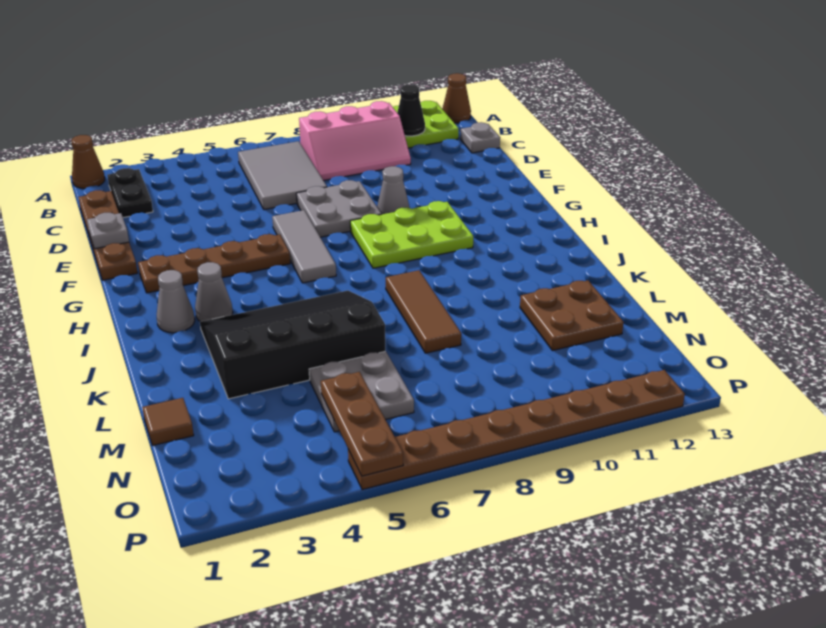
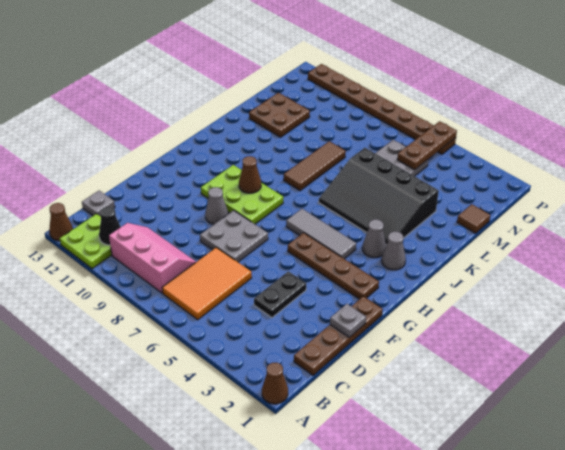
black 1x2 plate [107,168,153,217] -> black 1x2 plate moved to [254,271,306,318]
grey 2x3 tile [238,141,327,210] -> orange 2x3 tile [162,247,252,320]
grey 1x3 tile [272,210,336,283] -> grey 1x3 tile turned to [286,209,356,259]
none -> brown 1x1 cone [239,156,261,193]

